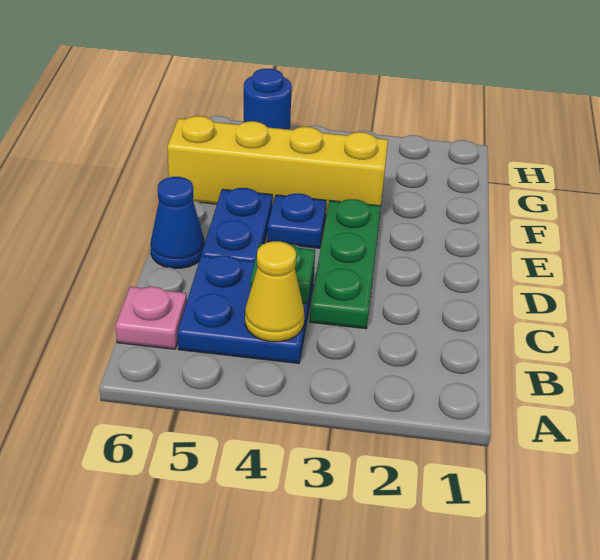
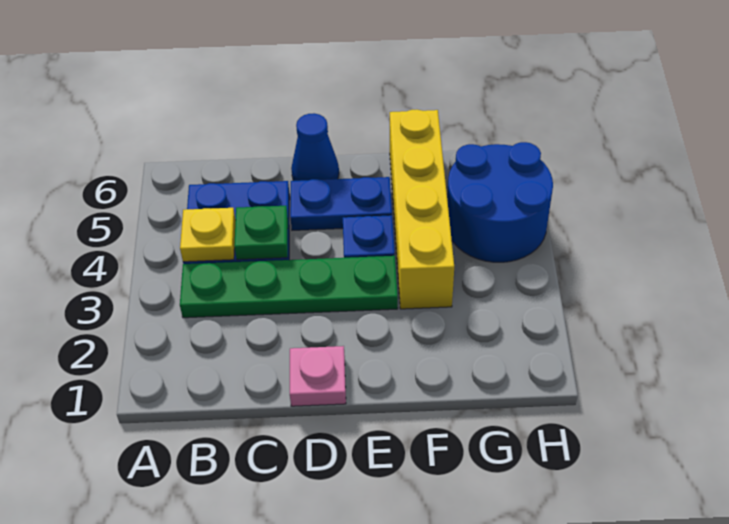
yellow 1x1 cone [245,241,304,342] -> yellow 1x1 plate [180,208,236,262]
pink 1x1 plate [116,287,187,349] -> pink 1x1 plate moved to [290,346,346,406]
green 1x3 plate [310,199,381,329] -> green 1x4 plate [180,256,398,318]
blue 1x1 round brick [244,69,292,130] -> blue 2x2 round brick [447,142,553,262]

